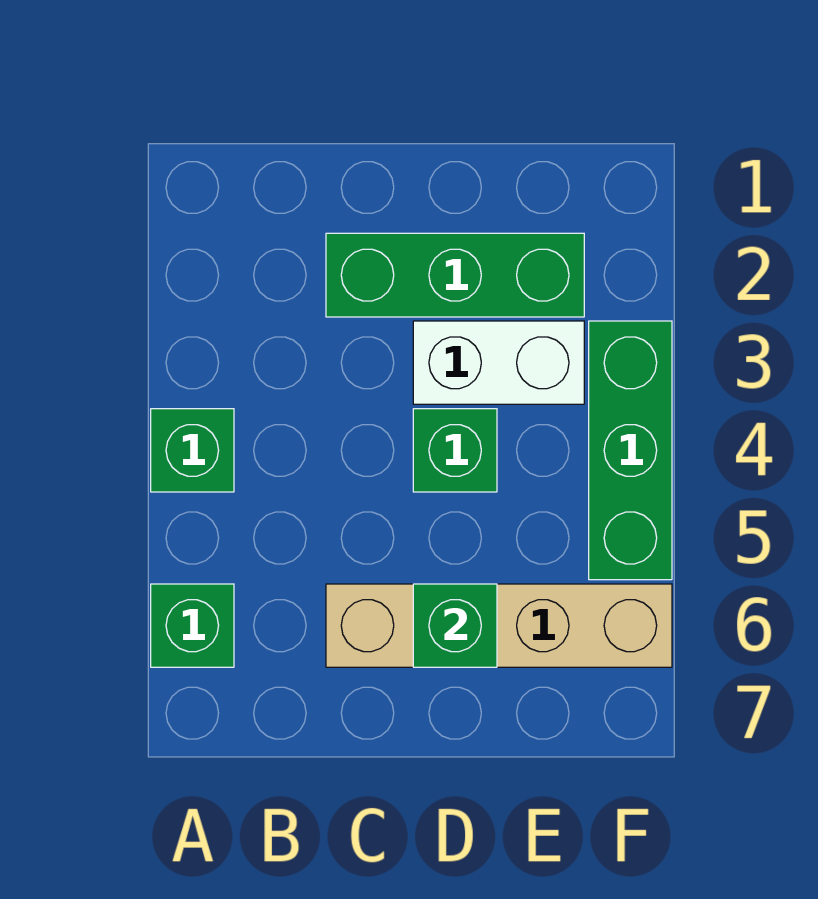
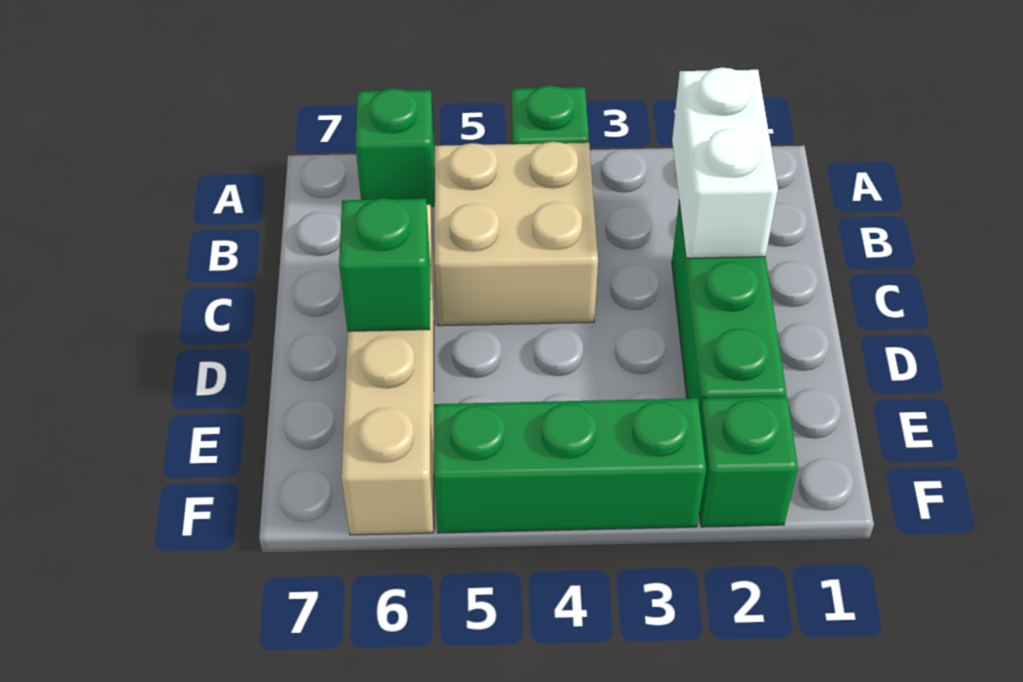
none -> tan 2x2 brick [434,142,598,326]
white 1x2 brick [413,321,584,404] -> white 1x2 brick moved to [672,68,778,258]
green 1x1 brick [413,409,497,492] -> green 1x1 brick moved to [699,396,798,527]

